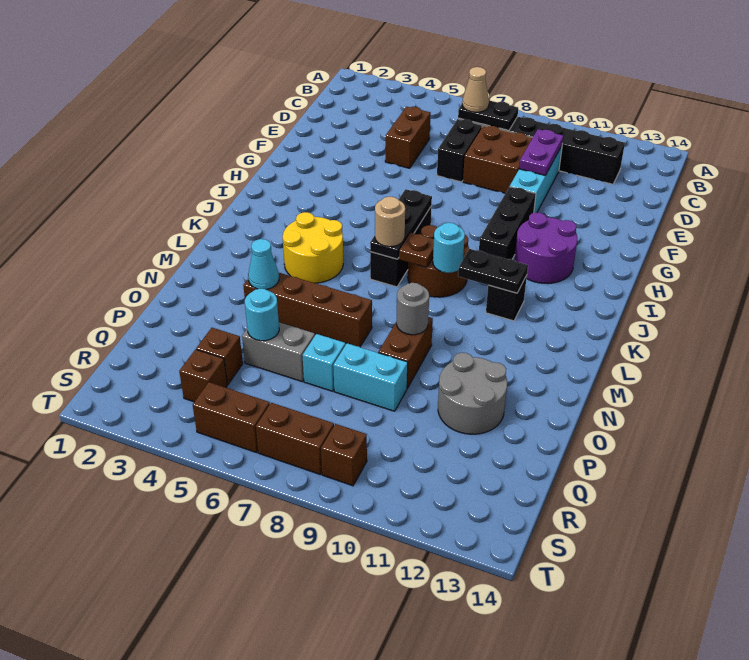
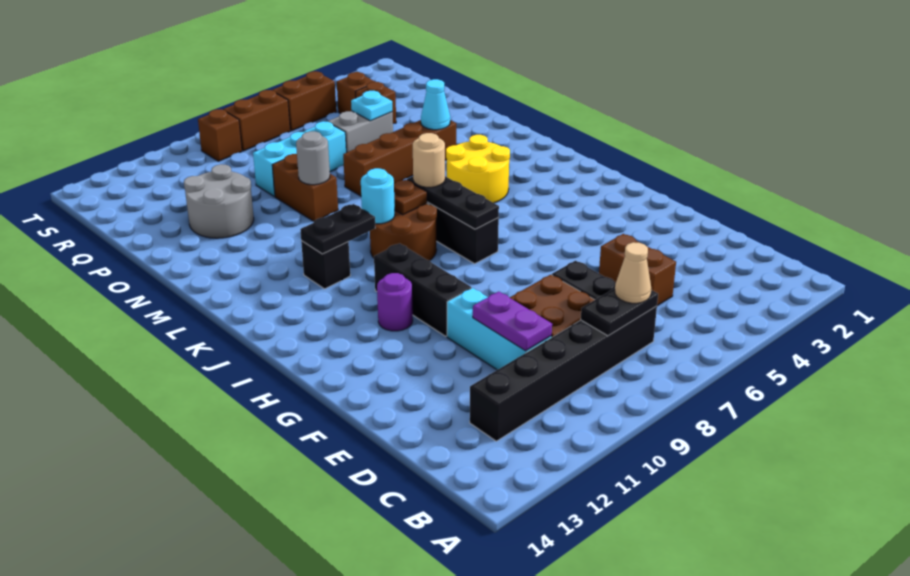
purple 2x2 round brick [514,212,578,284] -> purple 1x1 round brick [377,273,413,331]
cyan 1x1 round brick [245,289,279,341] -> cyan 1x1 plate [351,91,392,121]

